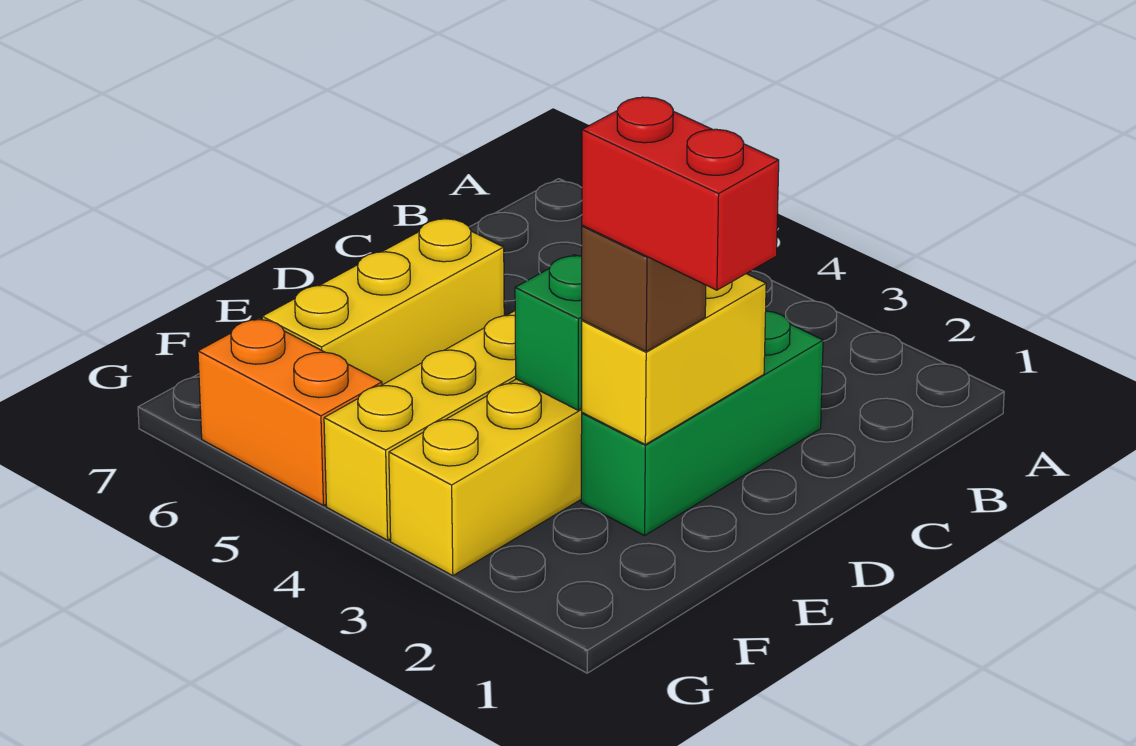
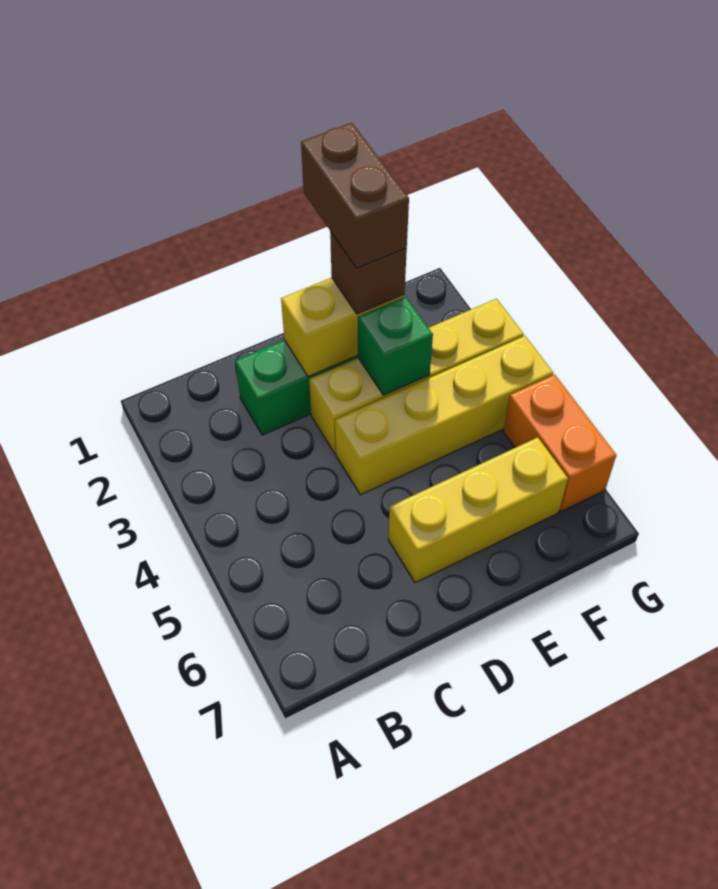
red 1x2 brick [582,97,779,290] -> brown 1x2 brick [301,123,409,268]

